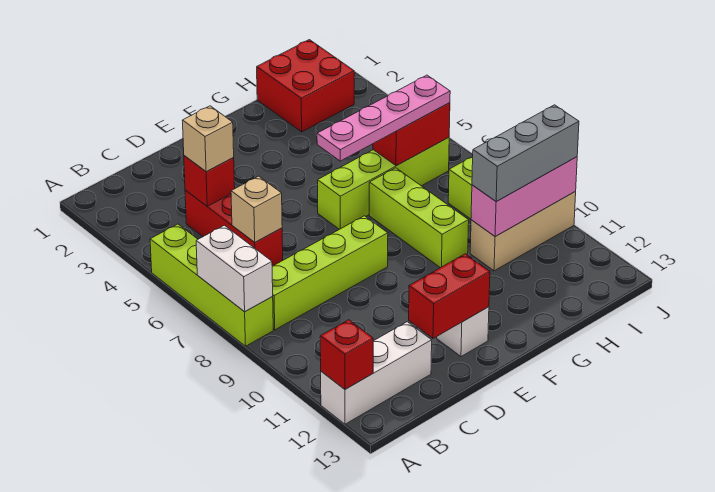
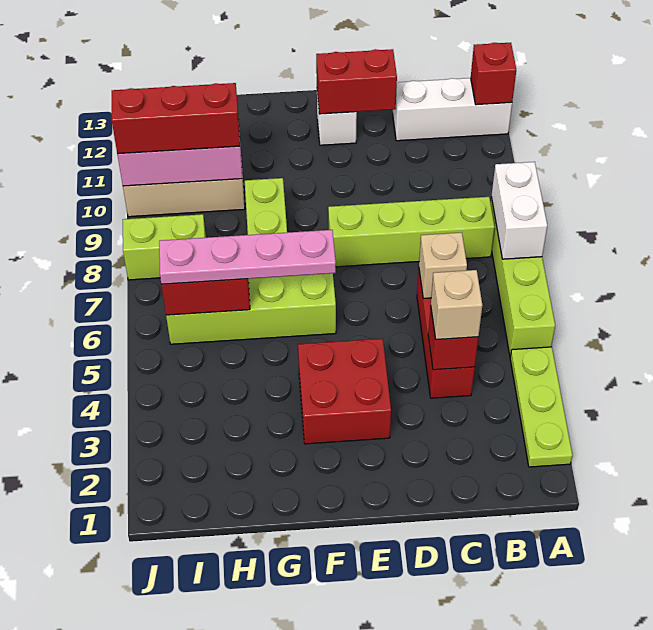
none -> lime 1x3 plate [510,347,572,467]
red 2x2 brick [257,40,354,132] -> red 2x2 brick moved to [298,339,391,444]
grey 1x3 brick [472,105,579,201] -> red 1x3 brick [112,83,240,154]

